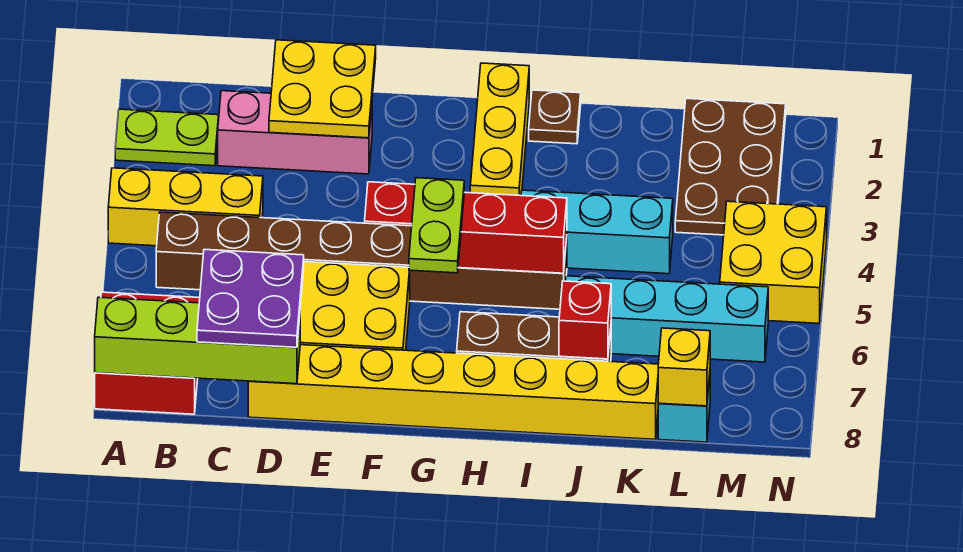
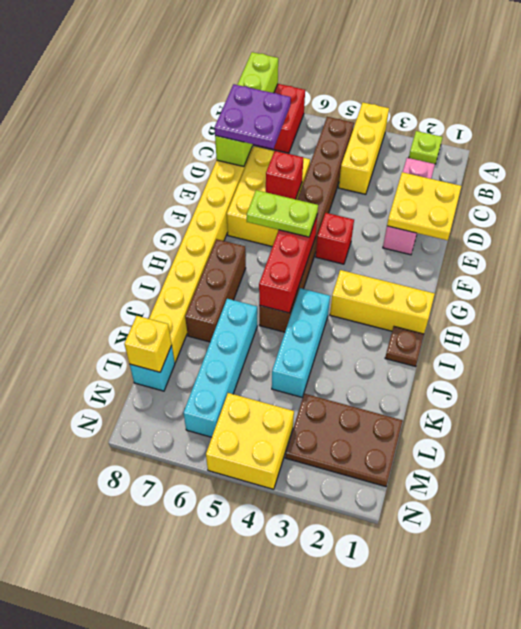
lime 1x2 plate [115,109,219,166] -> lime 1x1 plate [409,131,443,164]
red 1x1 brick [559,281,611,359] -> red 1x1 brick moved to [266,151,303,199]

